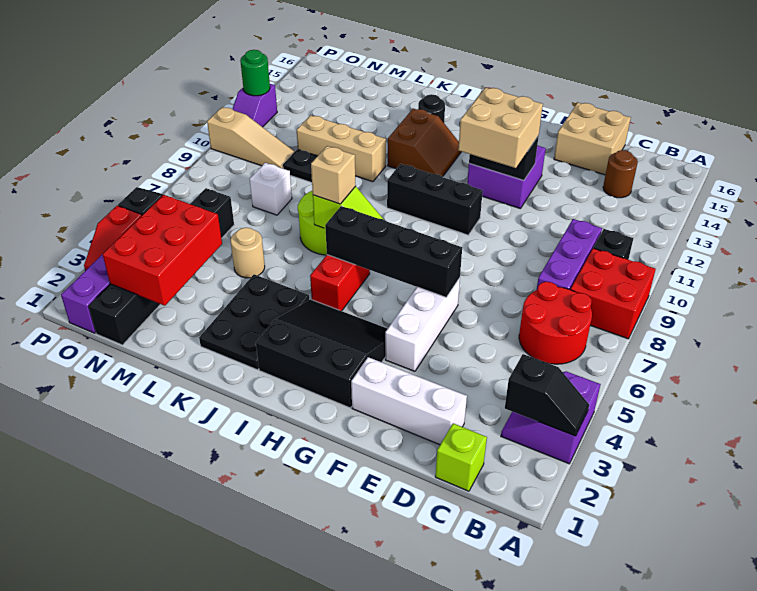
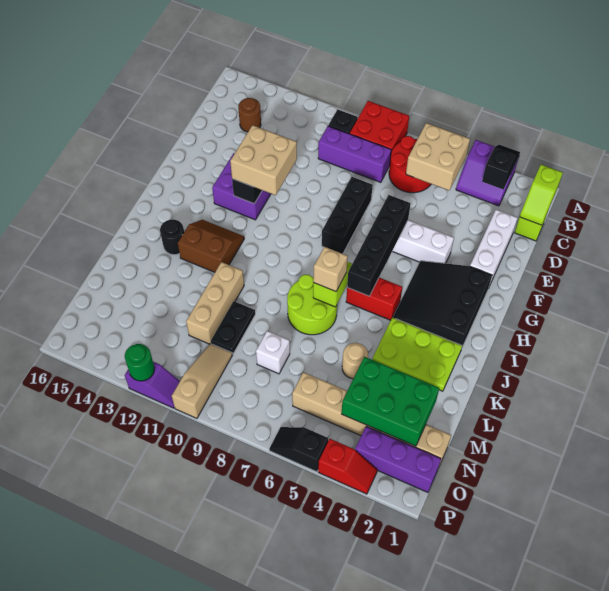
none -> lime 1x2 slope [520,165,563,225]
tan 2x2 brick [554,103,631,175] -> tan 2x2 brick moved to [406,123,470,190]
black 1x3 brick [387,164,483,235] -> black 1x3 brick moved to [322,177,373,254]
black 2x3 plate [199,274,309,370] -> lime 2x3 plate [372,317,462,391]
red 2x3 brick [103,195,222,306] -> green 2x3 brick [342,357,439,446]
black 1x6 brick [89,188,234,345] -> tan 1x6 brick [292,372,451,466]

